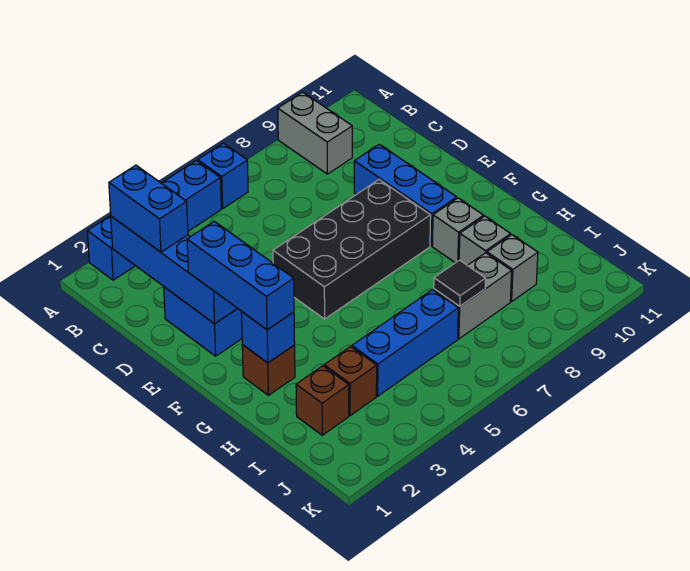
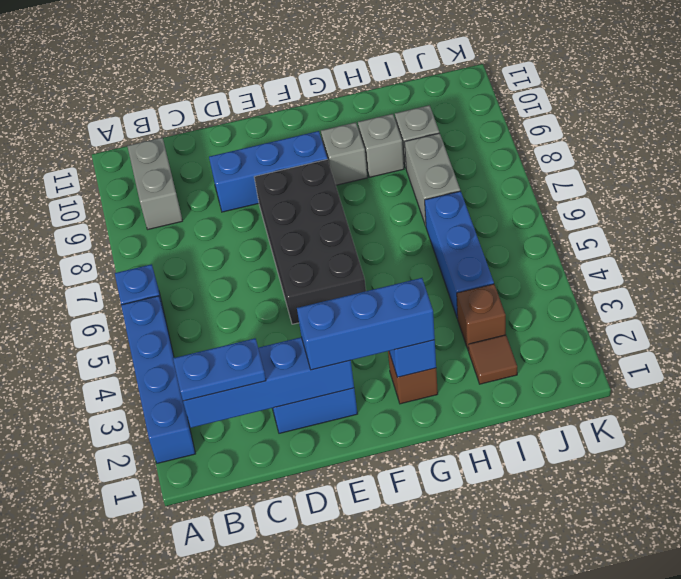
grey 1x2 brick [278,92,352,174] -> grey 1x2 brick turned to [127,138,183,229]
blue 1x2 brick [109,165,188,252] -> blue 1x2 plate [173,338,266,401]
brown 1x1 brick [296,366,349,435] -> brown 1x1 tile [469,335,517,384]
black 1x1 tile [434,260,486,306] -> none

